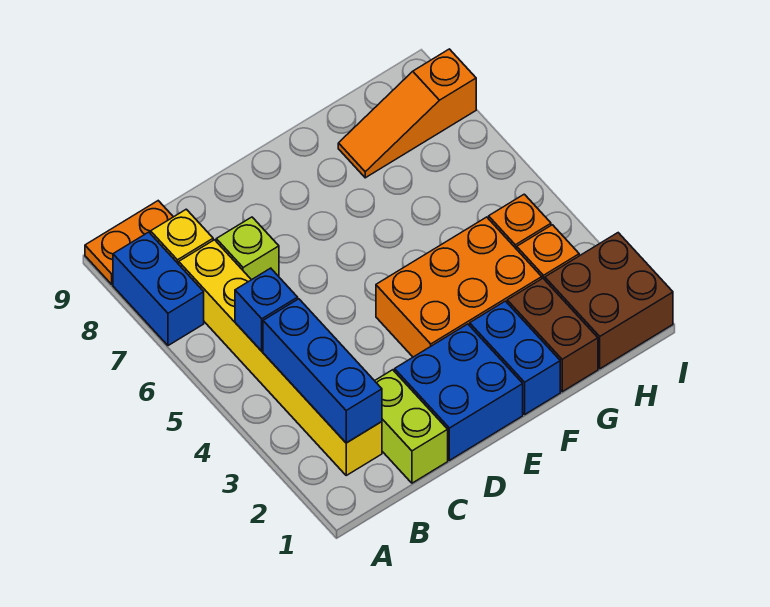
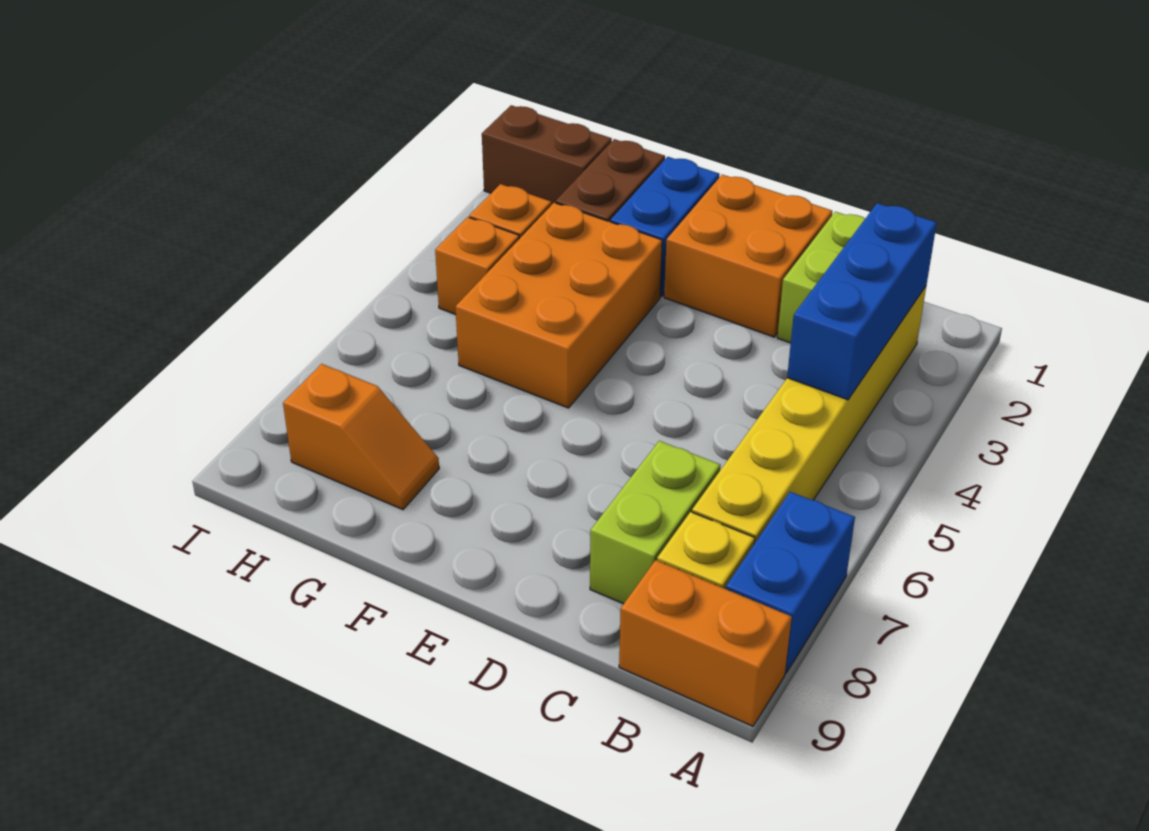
orange 1x2 plate [85,201,173,284] -> orange 1x2 brick [619,560,792,726]
blue 1x1 brick [235,268,298,351] -> none
lime 1x1 brick [216,217,279,280] -> lime 1x2 brick [590,441,721,604]
blue 2x2 brick [395,324,523,460] -> orange 2x2 brick [664,175,832,337]
orange 2x3 brick [376,217,542,357] -> orange 2x3 brick turned to [455,203,662,408]
orange 1x3 slope [338,49,476,178] -> orange 1x2 slope [283,364,439,510]
brown 2x2 brick [545,233,673,369] -> brown 1x2 brick [482,105,612,205]

